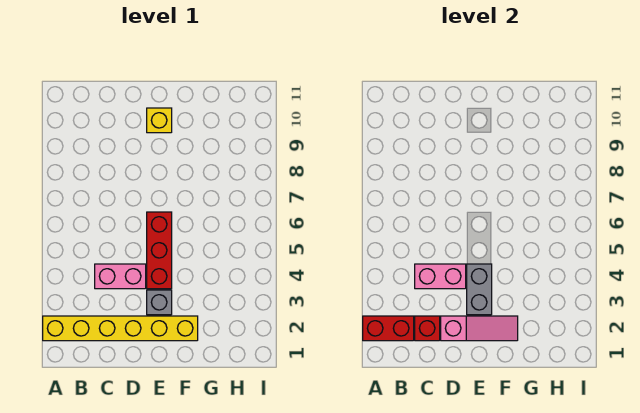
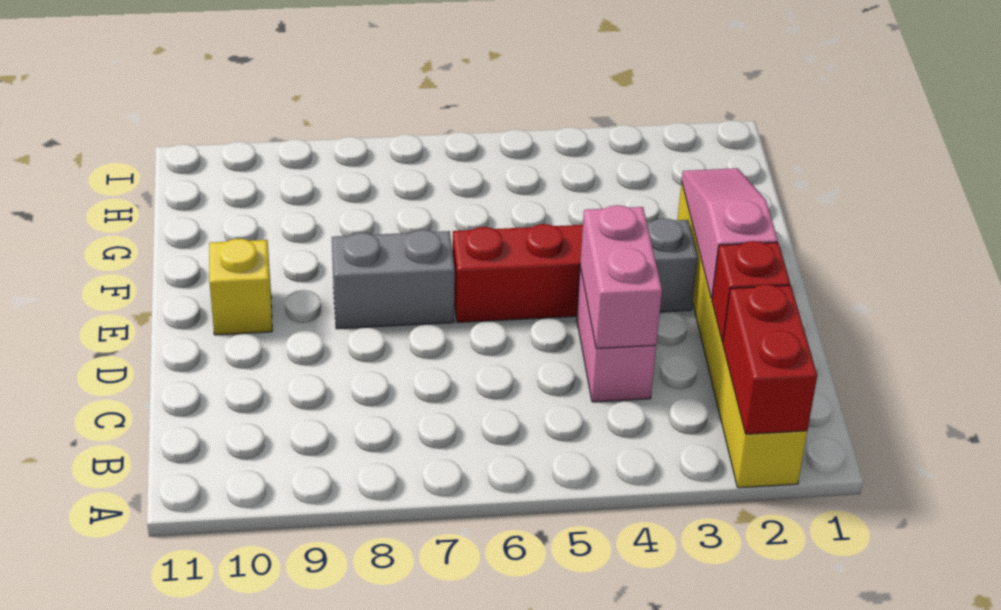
grey 1x2 brick [467,264,492,315] -> grey 1x2 brick moved to [332,230,455,329]

